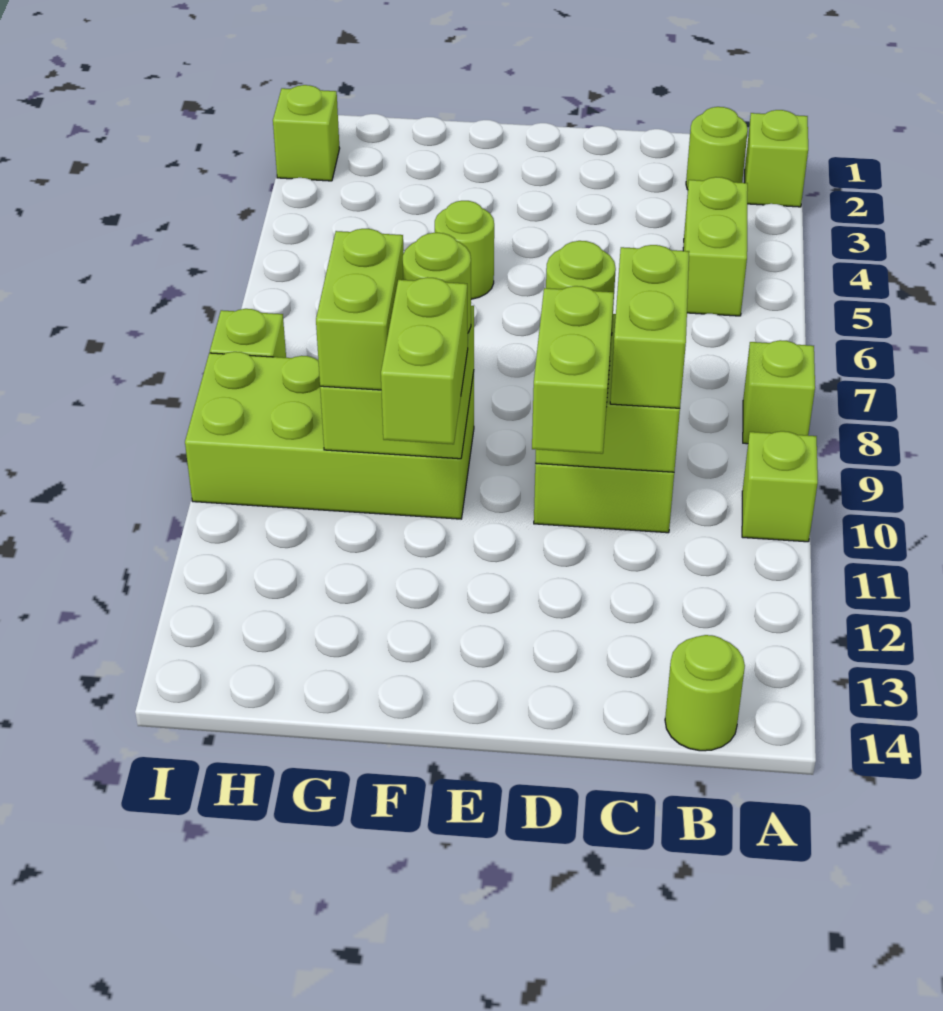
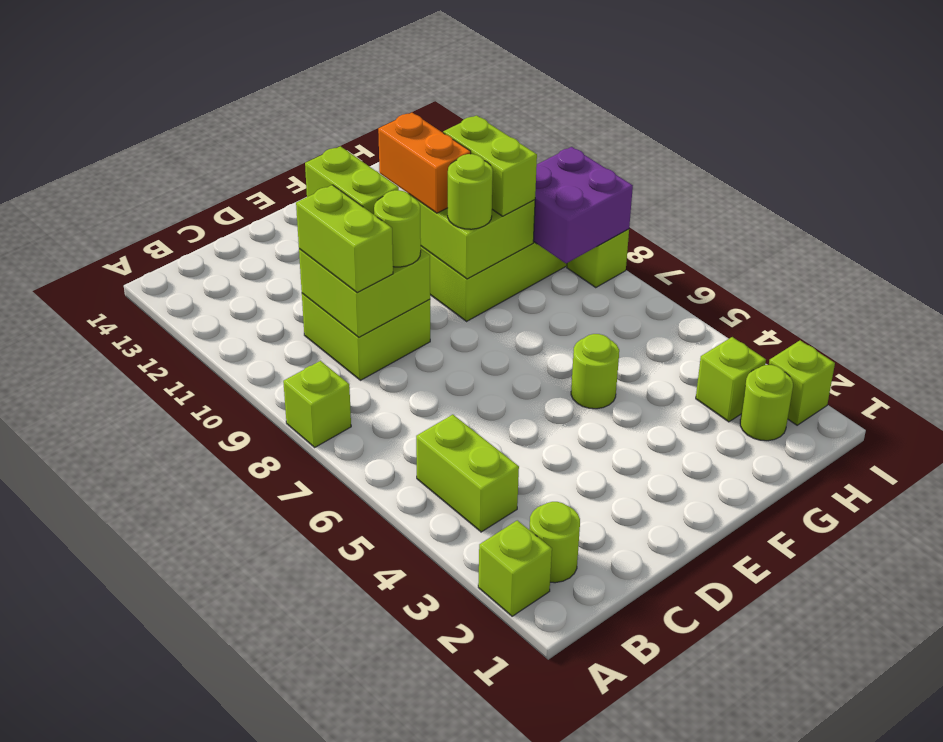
lime 1x1 brick [742,431,818,542] -> lime 1x1 brick moved to [696,337,766,422]
lime 1x1 round brick [665,635,745,751] -> lime 1x1 round brick moved to [740,365,793,441]
lime 1x2 brick [381,277,468,444] -> orange 1x2 brick [378,113,471,213]
none -> purple 2x2 brick [533,147,633,263]

